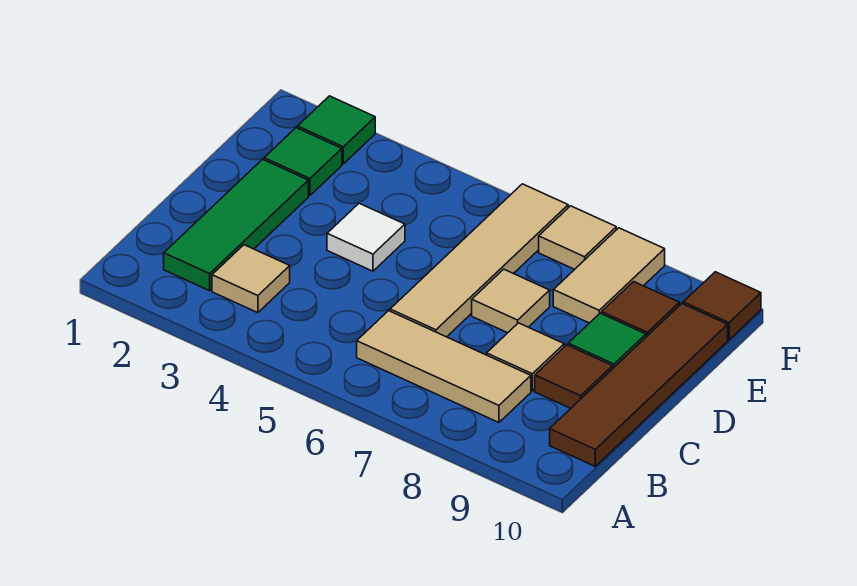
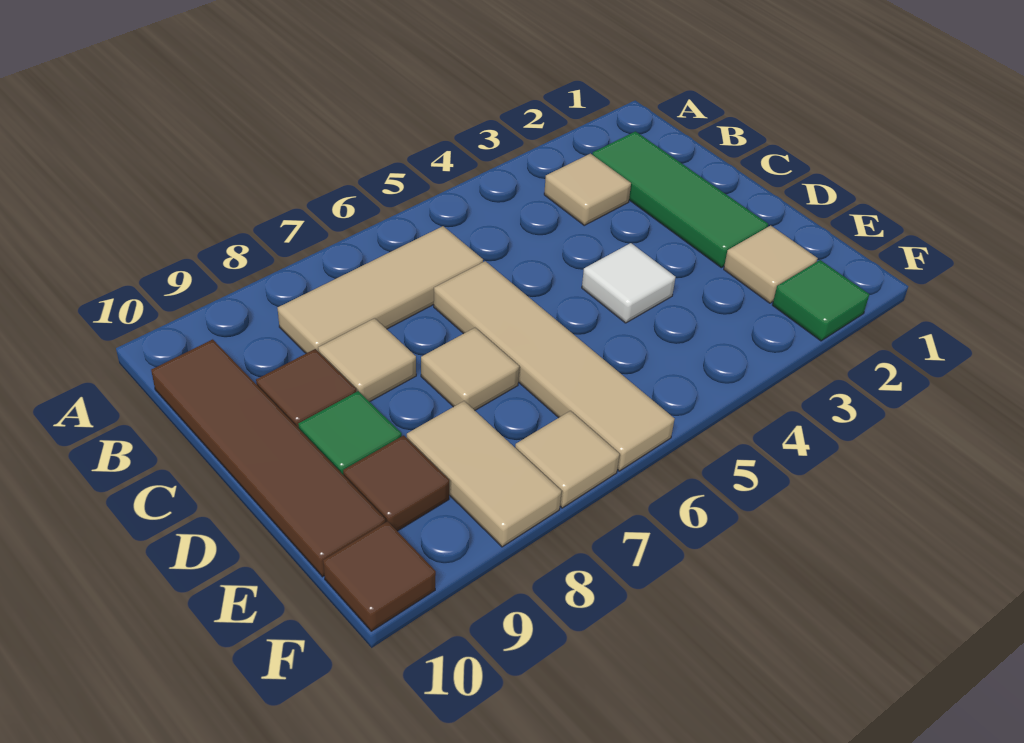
green 1x1 tile [264,128,342,196] -> tan 1x1 tile [724,226,818,303]

